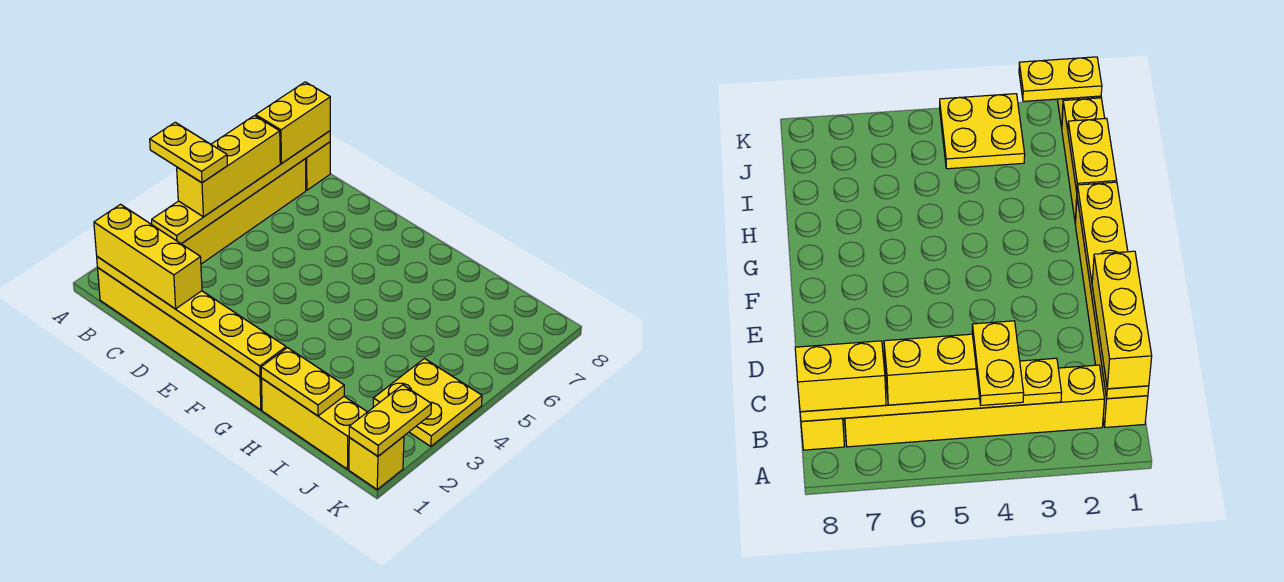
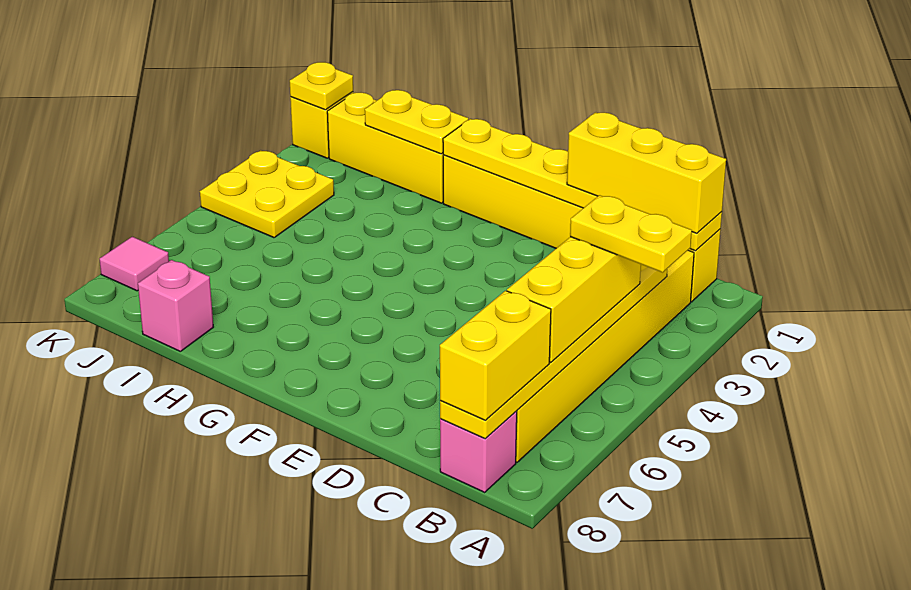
yellow 1x1 brick [306,142,330,190] -> pink 1x1 brick [440,412,517,492]
none -> pink 1x1 brick [138,260,213,351]
yellow 1x2 plate [349,385,431,456] -> yellow 1x1 plate [290,62,353,110]
none -> pink 1x1 tile [100,237,169,291]

